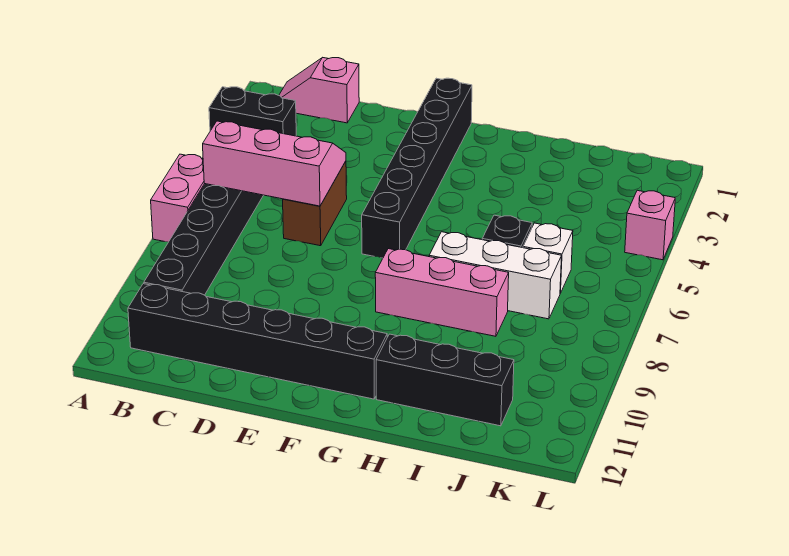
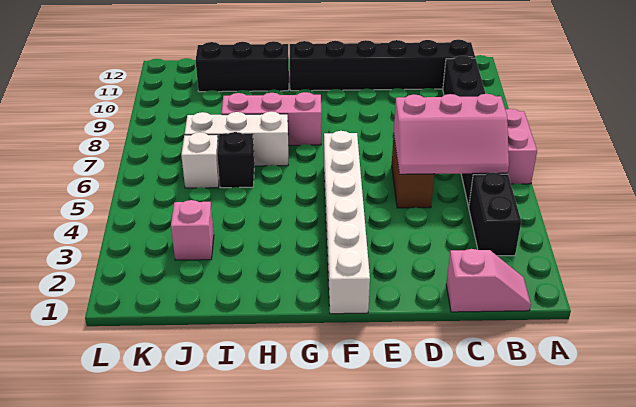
black 1x2 brick [209,87,296,136] -> black 1x2 brick turned to [469,172,521,256]
black 1x6 brick [362,78,472,258] -> white 1x6 brick [324,131,370,314]
pink 1x1 brick [625,190,675,260] -> pink 1x1 brick moved to [171,200,214,260]

